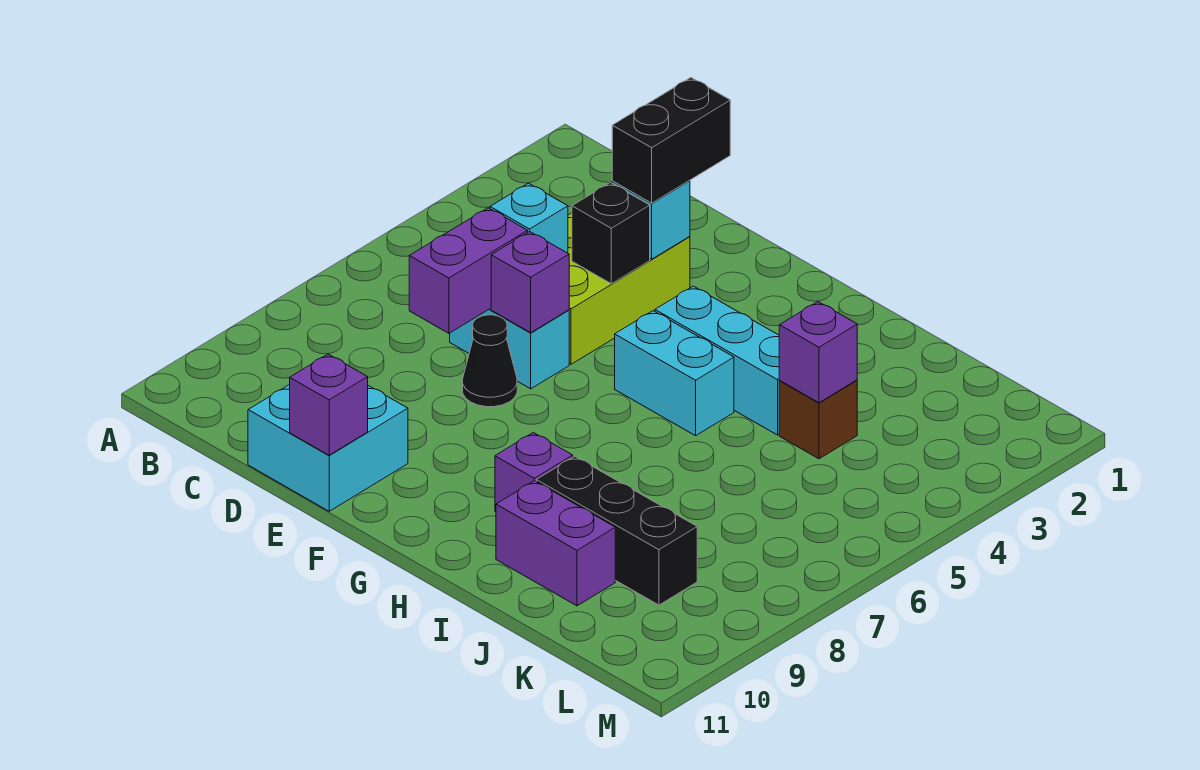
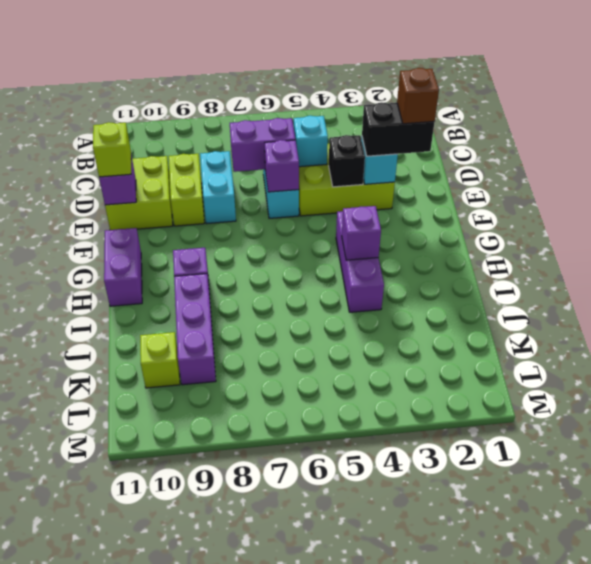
none -> lime 1x2 brick [169,154,204,226]
cyan 2x2 brick [248,384,408,511] -> lime 2x2 brick [105,156,173,230]
black 1x1 cone [463,315,517,407] -> none
none -> lime 1x1 brick [93,122,131,177]
cyan 1x3 brick [655,286,780,435] -> purple 1x3 brick [336,211,384,312]
cyan 1x2 brick [615,311,734,436] -> cyan 1x2 brick moved to [200,151,236,224]
black 1x3 brick [536,456,697,605] -> purple 1x3 brick [174,274,216,385]
purple 1x2 brick [496,481,615,606] -> purple 1x2 brick moved to [104,228,142,306]
brown 1x1 brick [779,380,857,459] -> brown 1x1 brick moved to [397,68,439,124]
purple 1x1 brick [779,302,857,403] -> purple 1x1 brick moved to [342,206,381,260]
none -> lime 1x1 brick [140,332,180,388]

